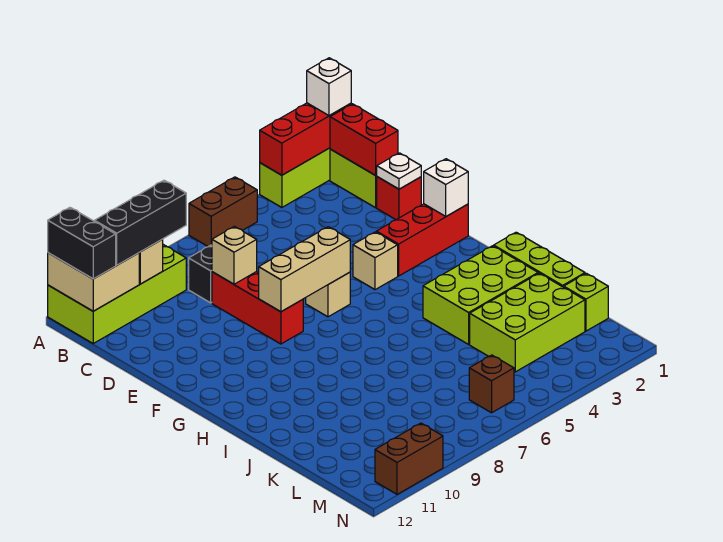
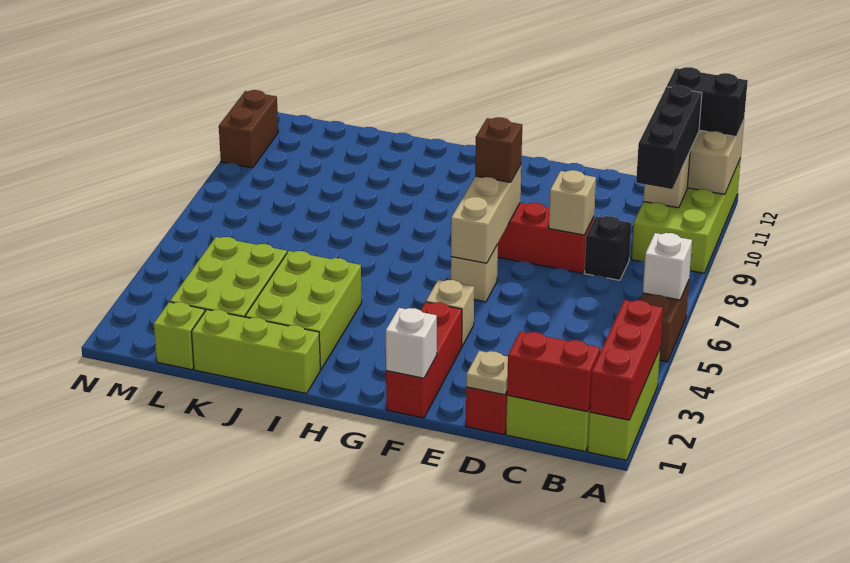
white 1x1 brick [307,58,351,116] -> white 1x1 brick moved to [643,233,692,300]
white 1x1 plate [377,153,421,189] -> tan 1x1 plate [466,351,508,395]
brown 1x1 brick [469,355,514,413] -> brown 1x1 brick moved to [475,117,522,182]

